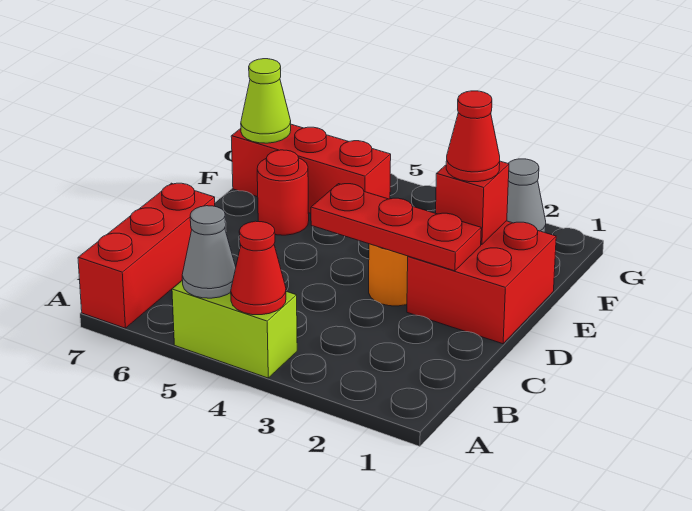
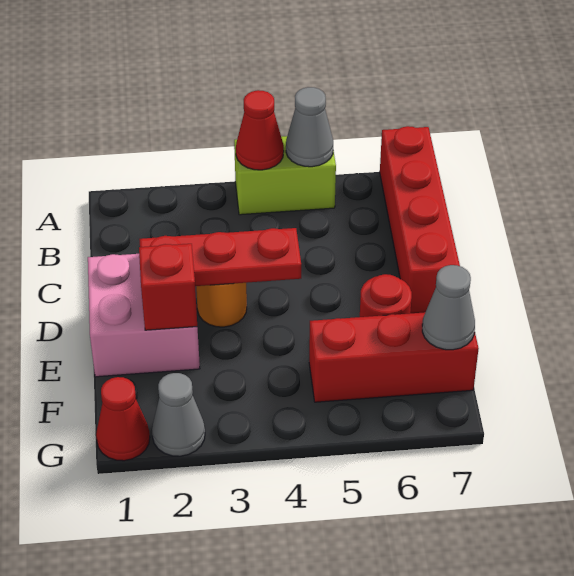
red 1x3 brick [78,183,215,328] -> red 1x4 brick [380,126,460,313]
red 2x2 brick [407,221,556,344] -> pink 2x2 brick [88,254,200,377]
red 1x1 cone [446,91,500,182] -> red 1x1 cone moved to [96,377,150,461]
lime 1x1 cone [241,59,291,143] -> grey 1x1 cone [422,265,475,350]

